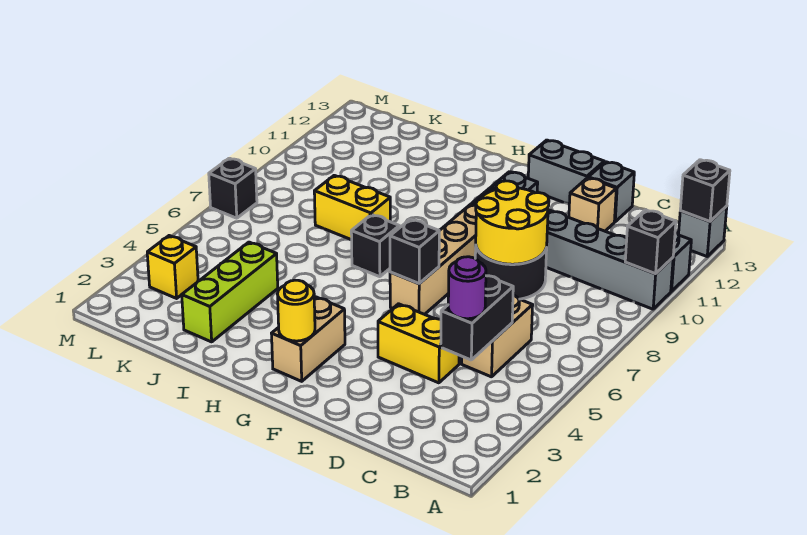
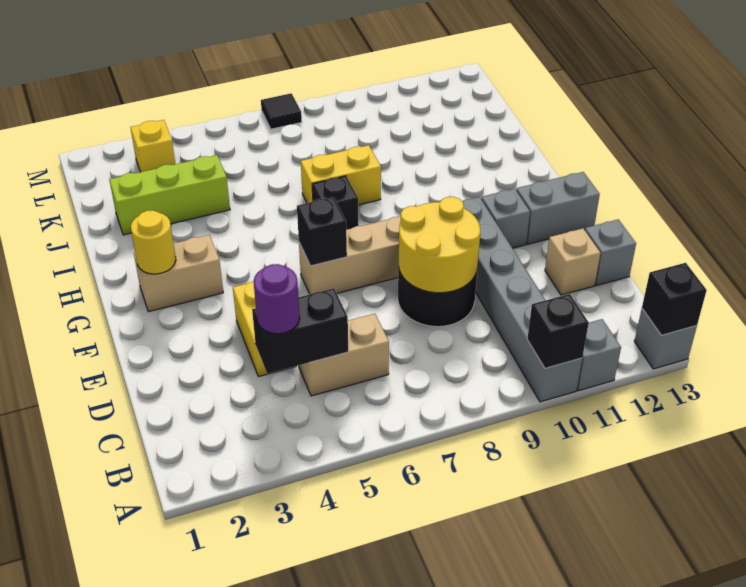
grey 1x2 brick [528,140,604,204] -> grey 1x2 brick turned to [516,172,600,244]
yellow 1x2 brick [314,175,390,240] -> yellow 1x2 brick turned to [301,145,381,205]
black 1x1 brick [209,158,257,218] -> black 1x1 tile [261,93,302,129]

